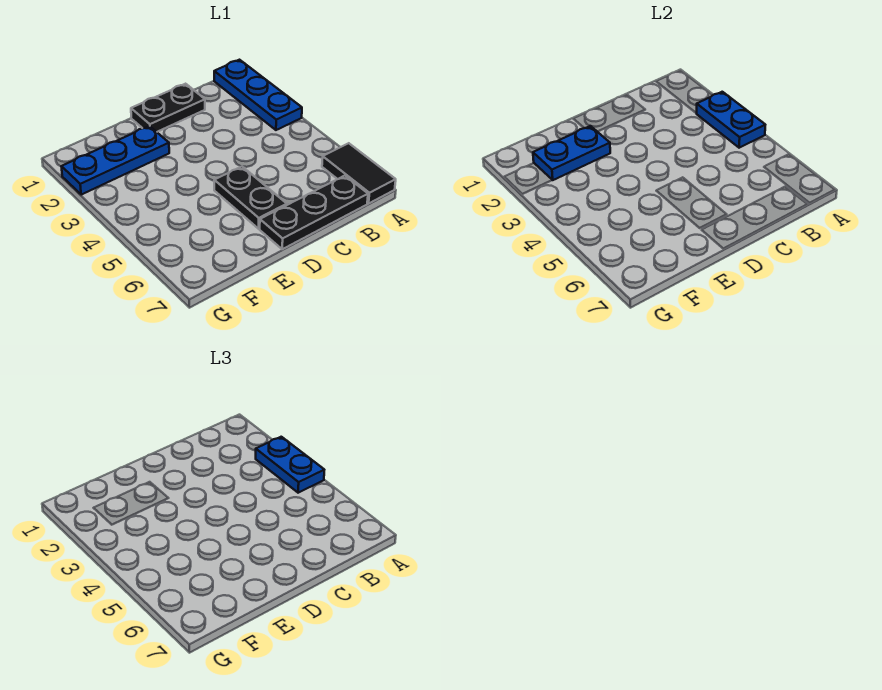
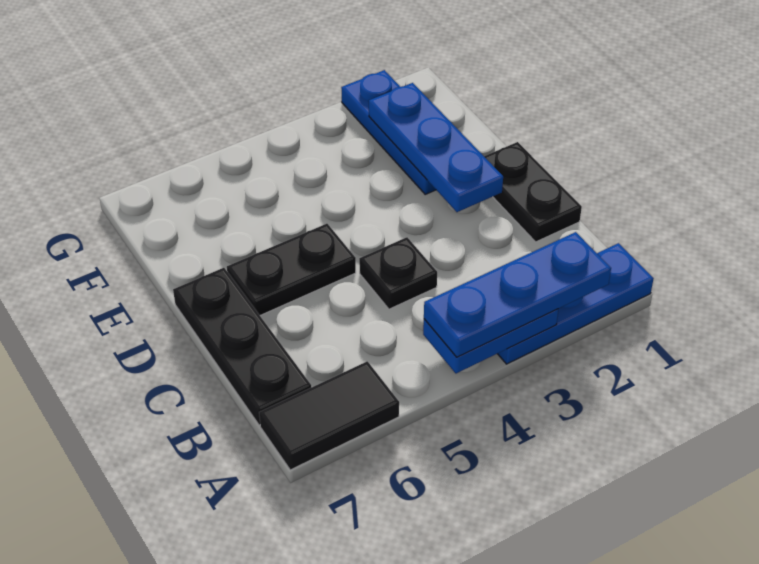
blue 1x2 plate [256,437,324,493] -> blue 1x3 plate [424,232,611,357]
none -> black 1x1 plate [359,237,437,309]
blue 1x2 plate [533,126,610,180] -> blue 1x3 plate [369,83,503,212]

